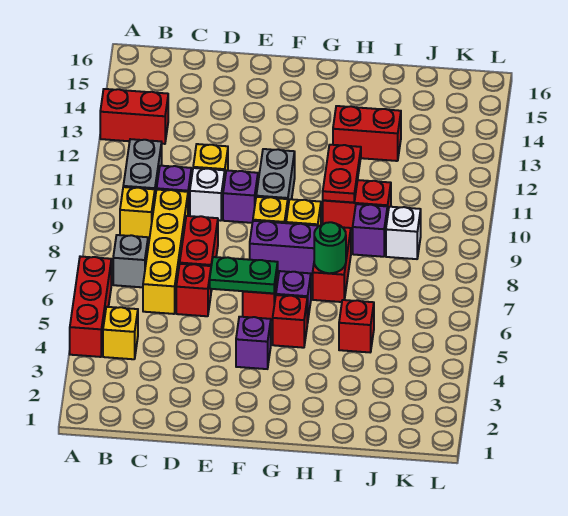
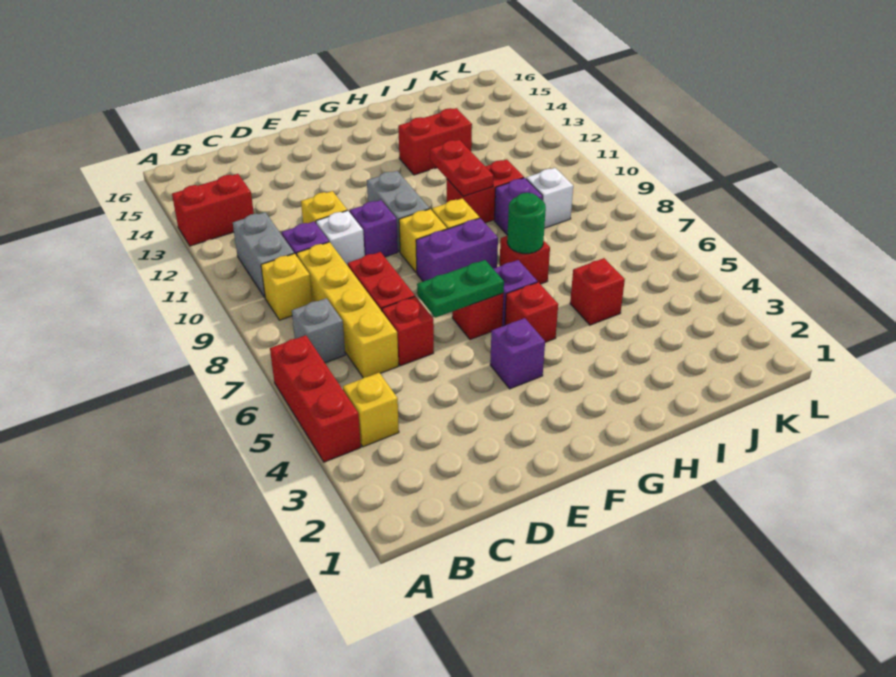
red 1x2 brick [313,227,351,302] -> red 1x1 brick [500,236,550,284]

